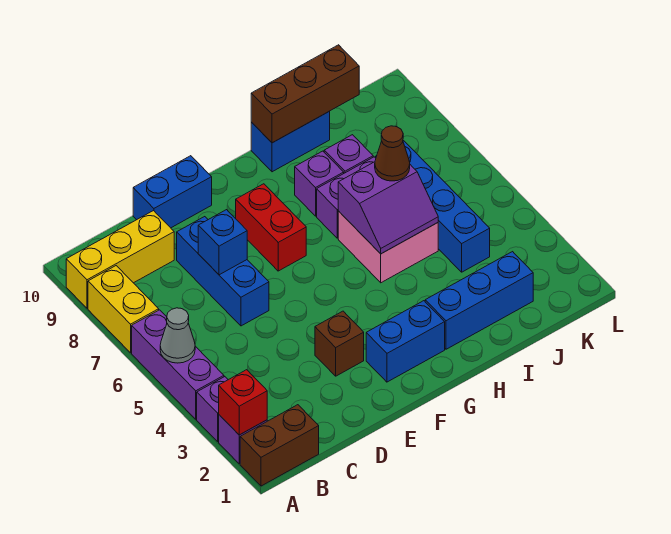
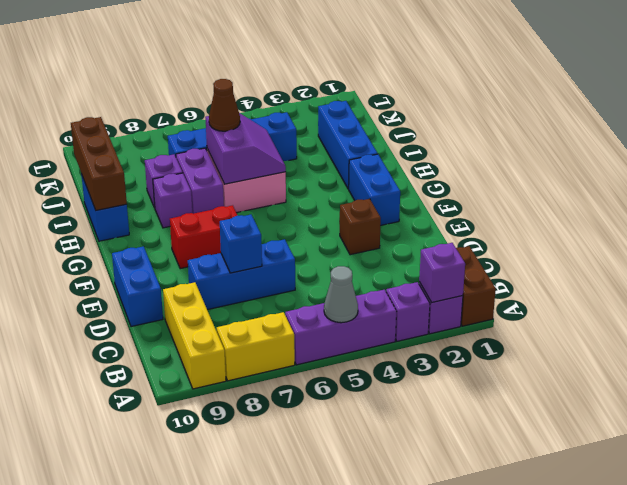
red 1x1 brick [219,370,267,435] -> purple 1x1 brick [419,243,465,302]

